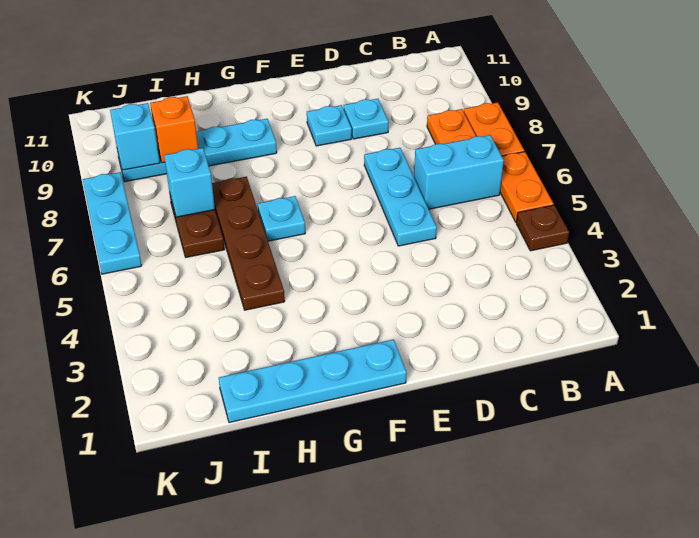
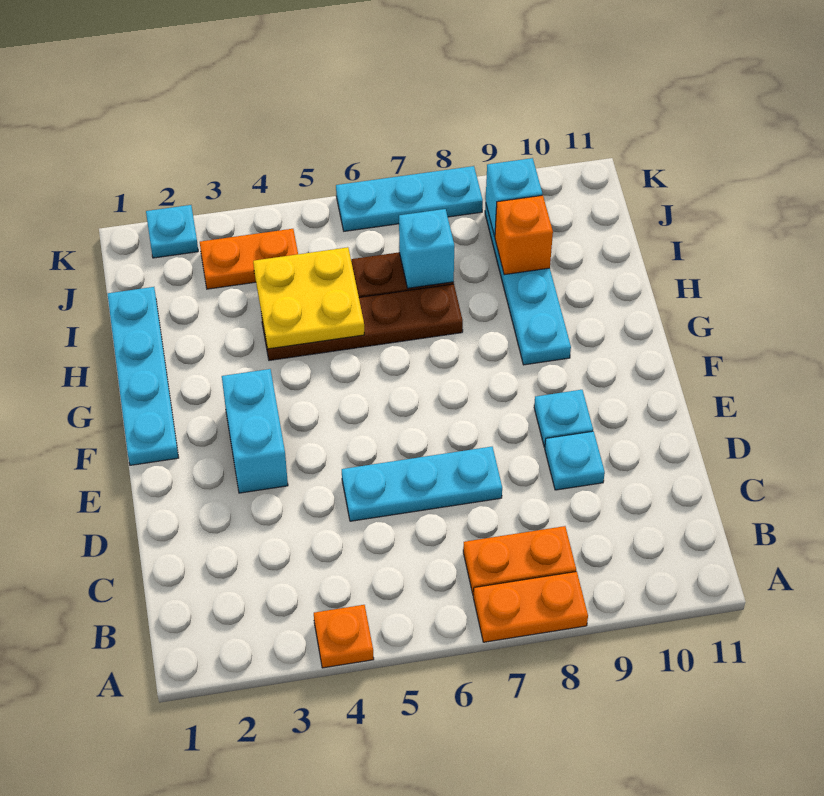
brown 1x1 plate [516,205,569,251] -> orange 1x1 plate [314,605,374,668]
orange 1x2 plate [500,152,554,222] -> orange 1x2 plate moved to [200,229,298,289]
cyan 1x2 brick [414,135,504,209] -> cyan 1x2 brick moved to [222,369,288,493]
cyan 1x1 plate [258,196,305,241] -> cyan 1x1 plate moved to [146,205,198,258]
none -> yellow 2x2 plate [253,247,364,349]

